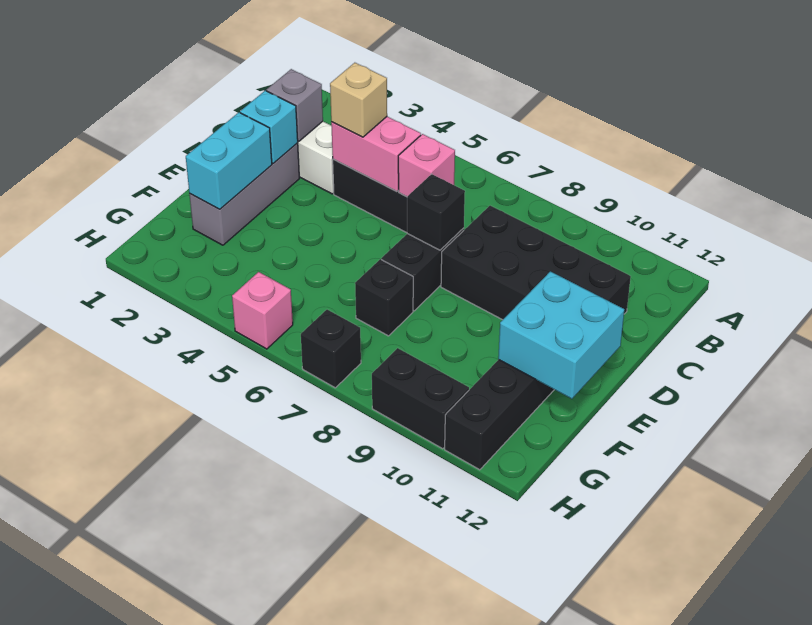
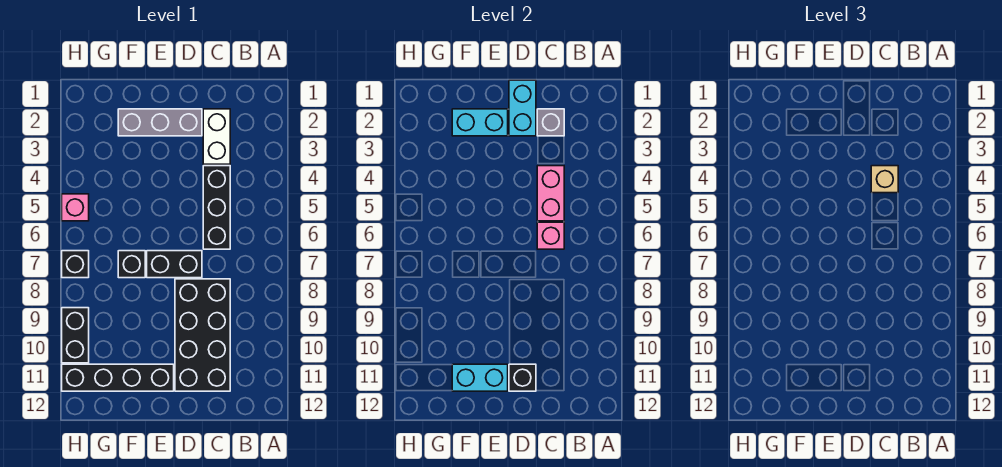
cyan 1x1 brick [240,91,298,163] -> cyan 1x2 brick [509,80,536,136]
black 1x1 brick [407,174,465,250] -> black 1x1 brick moved to [509,364,536,391]
cyan 2x2 brick [498,271,624,399] -> cyan 1x2 brick [452,364,508,391]

